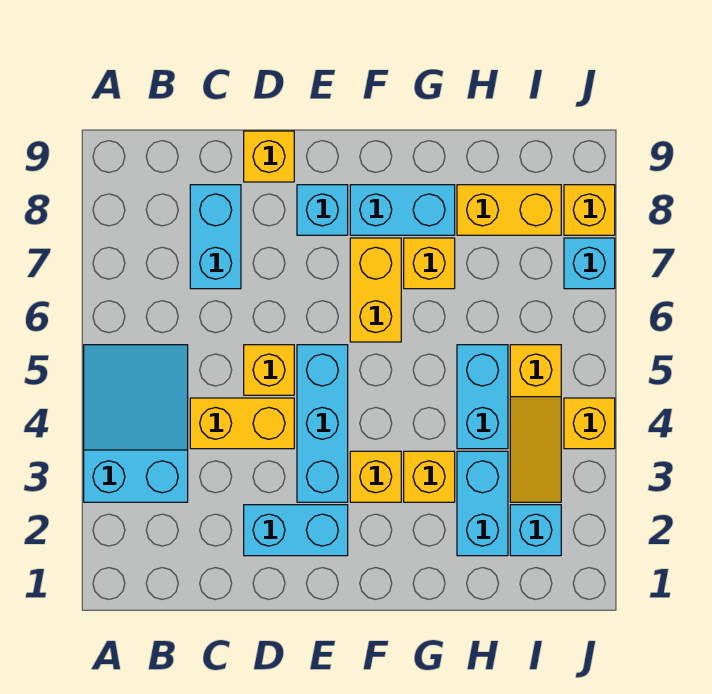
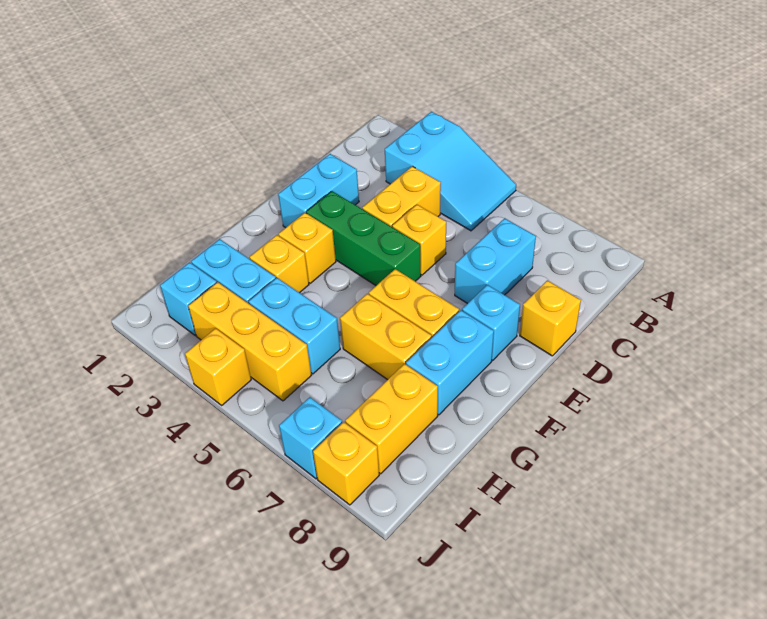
cyan 1x2 brick [190,185,241,289] -> cyan 1x2 brick turned to [455,218,536,304]
cyan 1x3 brick [297,345,348,502] -> green 1x3 brick [306,191,421,285]
yellow 1x1 brick [404,238,455,289] -> yellow 1x2 brick [340,294,432,380]
yellow 1x3 slope [510,345,561,502] -> yellow 1x3 brick [188,282,311,401]

